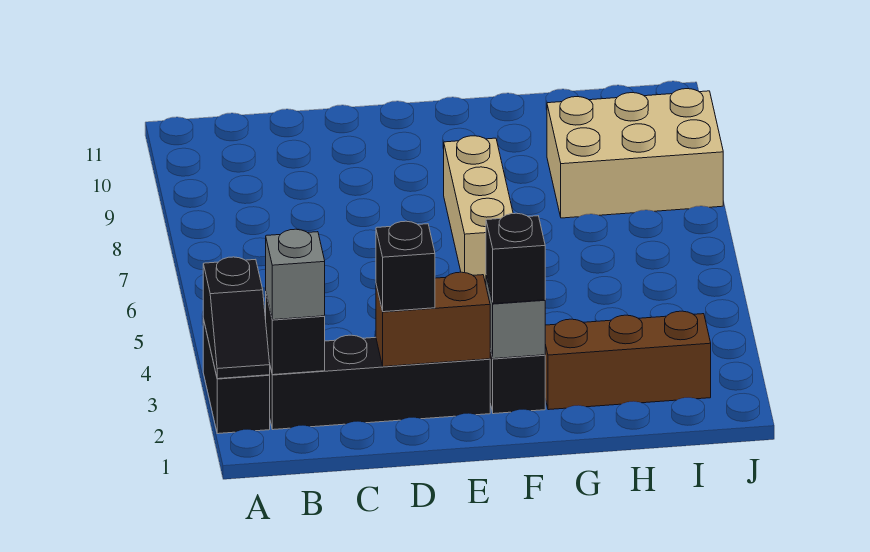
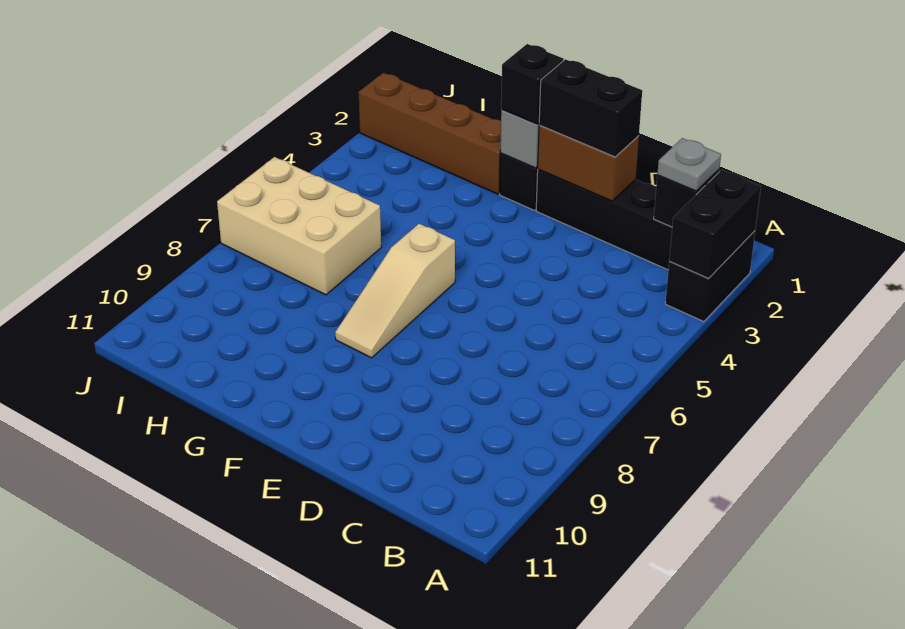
black 1x2 slope [203,257,270,379] -> black 1x2 brick [669,170,761,278]
grey 1x1 brick [266,229,325,320] -> grey 1x1 plate [657,138,721,191]
black 1x1 brick [376,221,435,312] -> black 1x2 brick [539,59,642,157]
tan 1x3 brick [444,136,513,284] -> tan 1x3 slope [335,224,455,358]
brown 1x3 brick [545,311,711,410] -> brown 1x4 brick [358,73,501,194]
tan 2x3 brick [547,89,723,218] -> tan 2x3 brick moved to [217,157,381,295]

